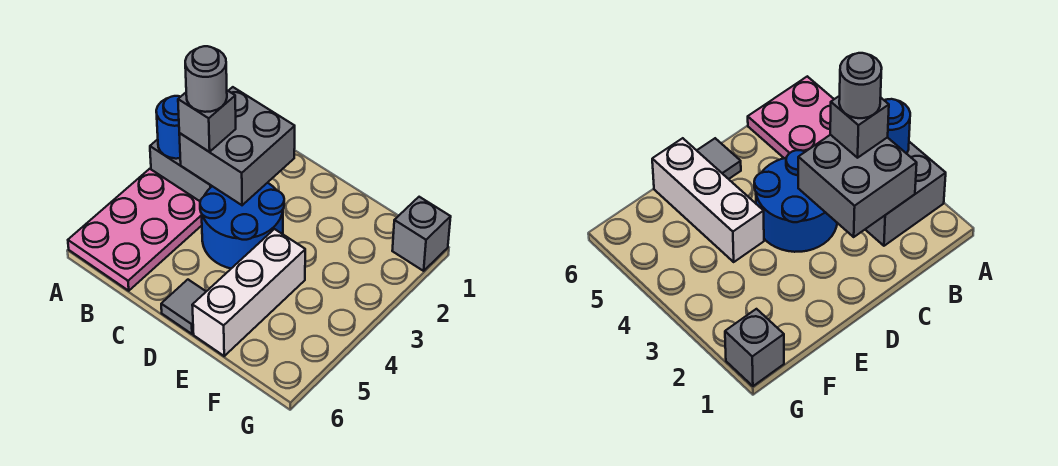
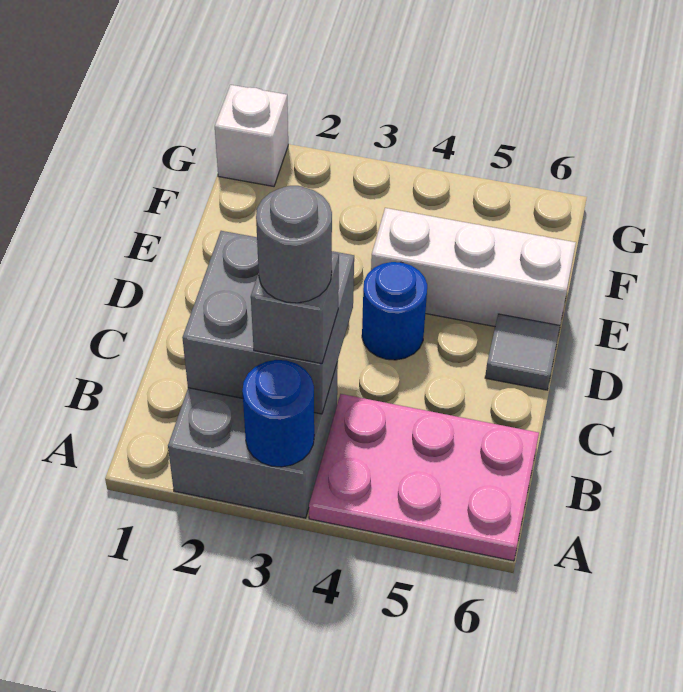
blue 2x2 round brick [200,183,284,268] -> blue 1x1 round brick [362,262,427,360]
grey 1x1 brick [392,197,451,271] -> white 1x1 brick [215,85,288,186]

